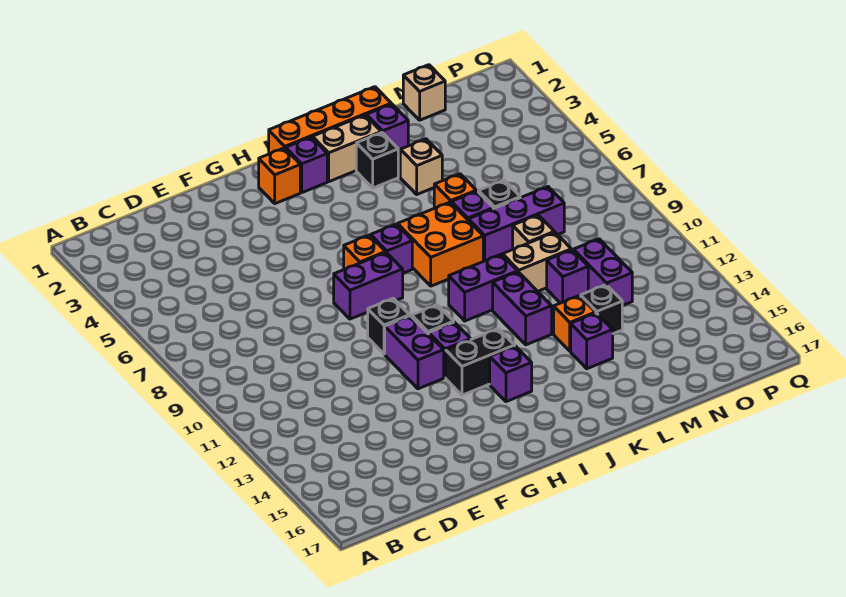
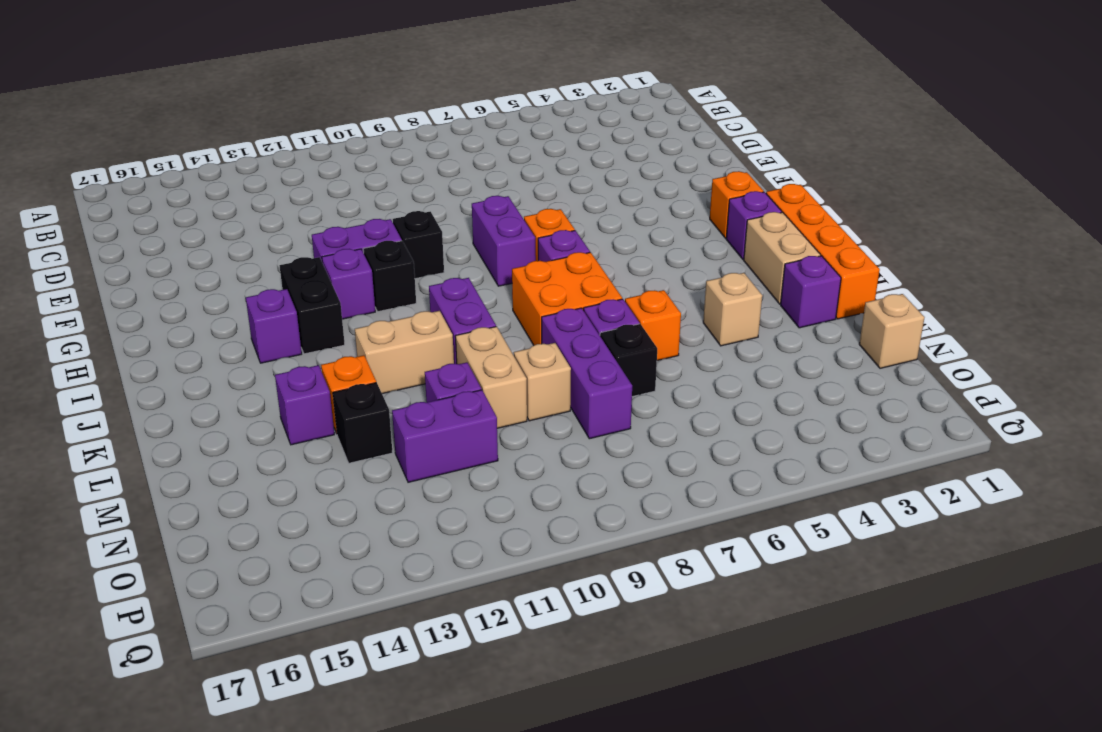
black 1x1 brick [356,132,398,188] -> none
purple 1x2 brick [493,272,552,345] -> tan 1x2 brick [355,311,454,394]

